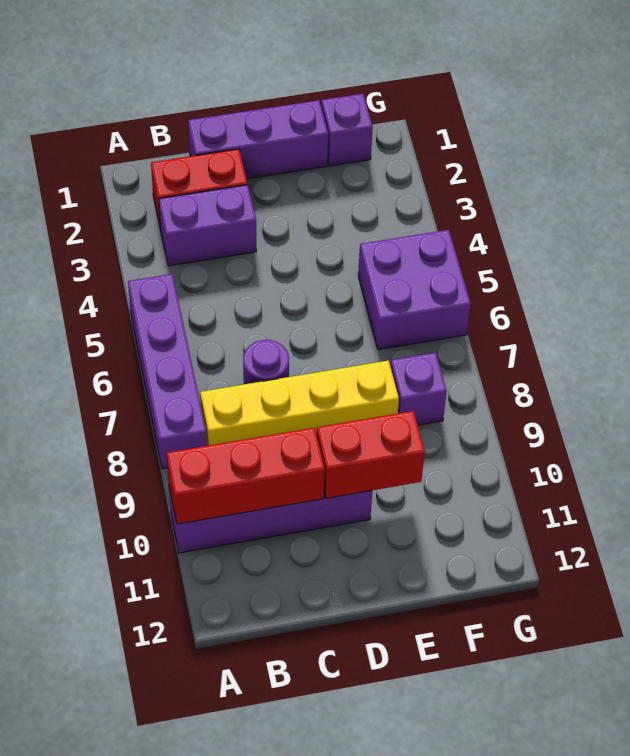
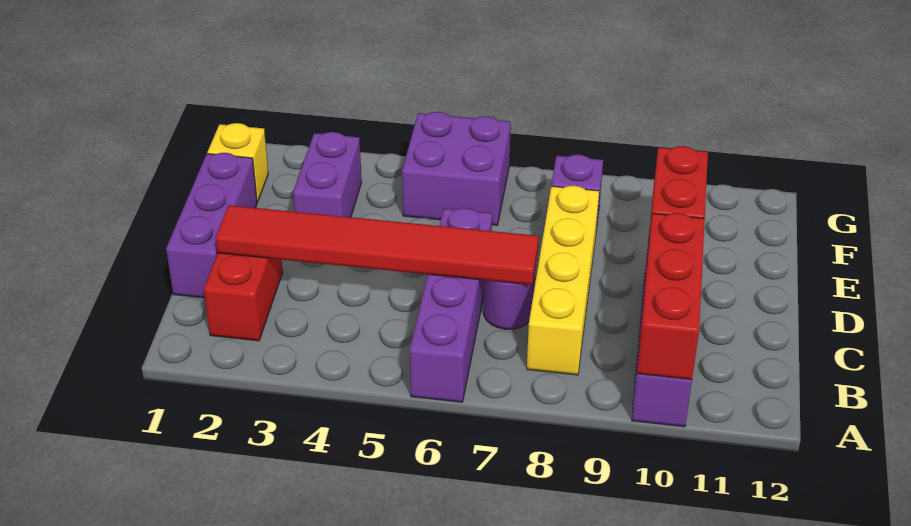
purple 1x4 brick [128,274,207,469] -> purple 1x4 brick turned to [410,208,492,402]
purple 1x2 brick [159,185,256,266] -> purple 1x2 brick moved to [293,132,362,217]
none -> red 1x6 tile [216,205,539,285]
purple 1x1 brick [321,94,373,166] -> yellow 1x1 brick [207,123,268,202]

